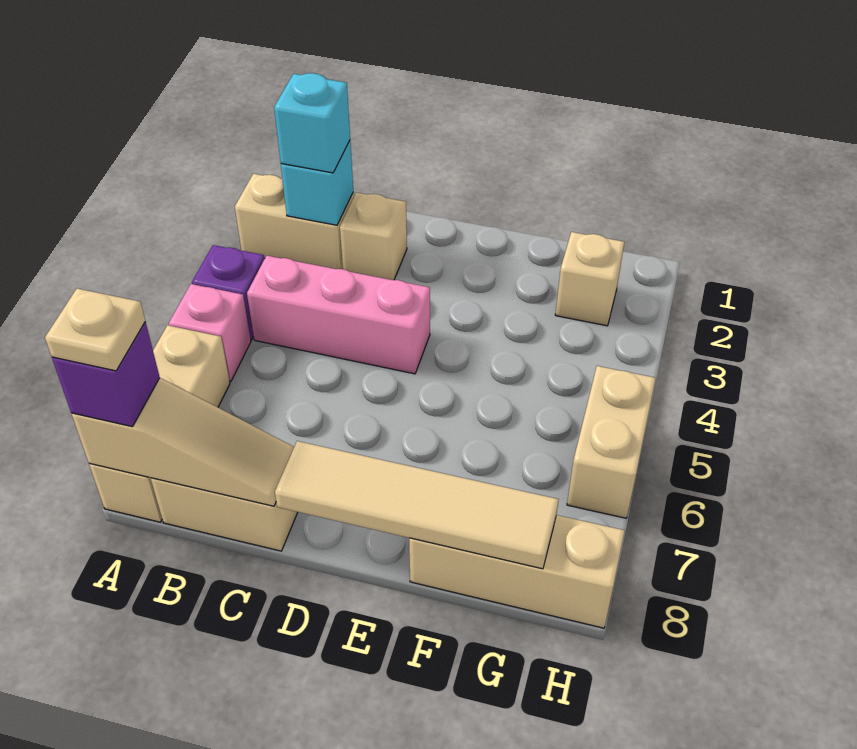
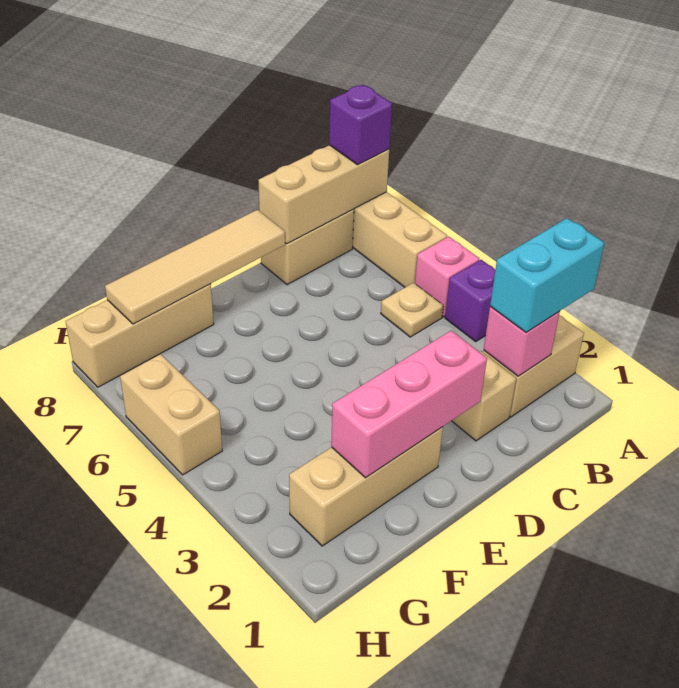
tan 1x3 slope [71,378,294,506] -> tan 1x3 brick [259,145,389,244]
tan 1x1 plate [45,289,145,371] -> tan 1x1 plate moved to [381,282,443,337]
cyan 1x1 brick [281,141,353,225] -> pink 1x1 brick [484,306,560,376]
cyan 1x1 brick [274,73,350,173] -> cyan 1x2 brick [490,218,604,332]
pink 1x3 brick [247,256,430,374] -> pink 1x3 brick moved to [331,331,487,478]
tan 1x1 brick [555,232,624,326] -> tan 1x3 brick [289,427,443,546]

